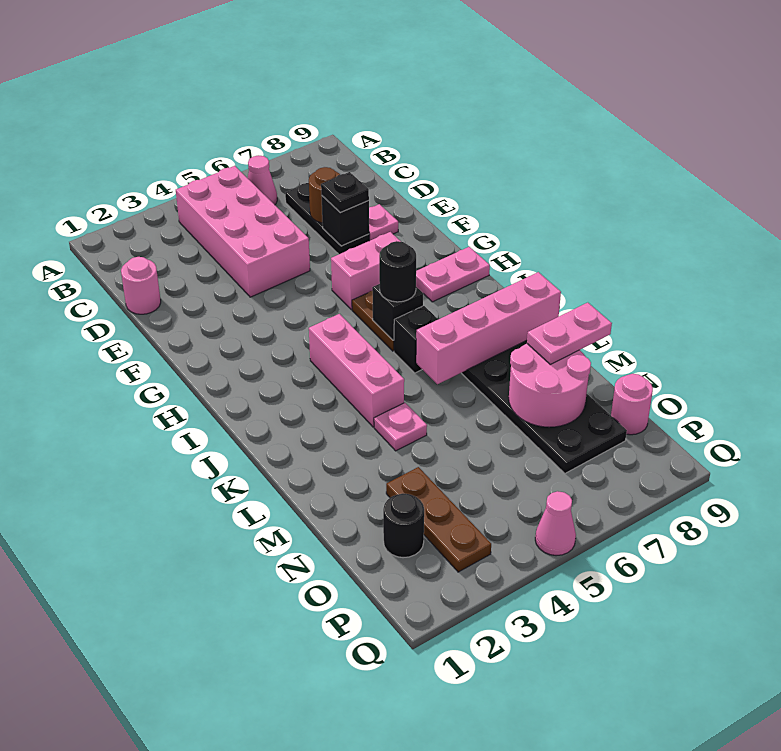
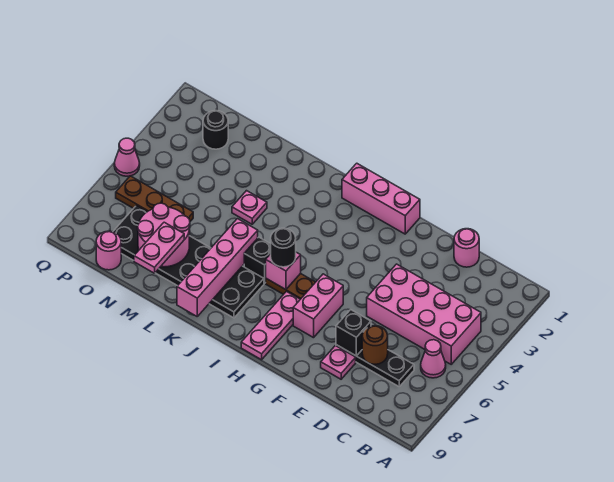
black 1x1 plate [321,172,369,213] -> none
pink 1x2 plate [416,247,490,302] -> pink 1x3 plate [241,292,300,360]
pink 1x3 brick [309,314,404,427] -> pink 1x3 brick moved to [342,163,420,234]
black 1x1 brick [372,284,423,340] -> pink 1x1 brick [266,252,301,290]
brown 1x3 plate [386,467,491,572] -> brown 1x3 plate moved to [116,176,193,221]

